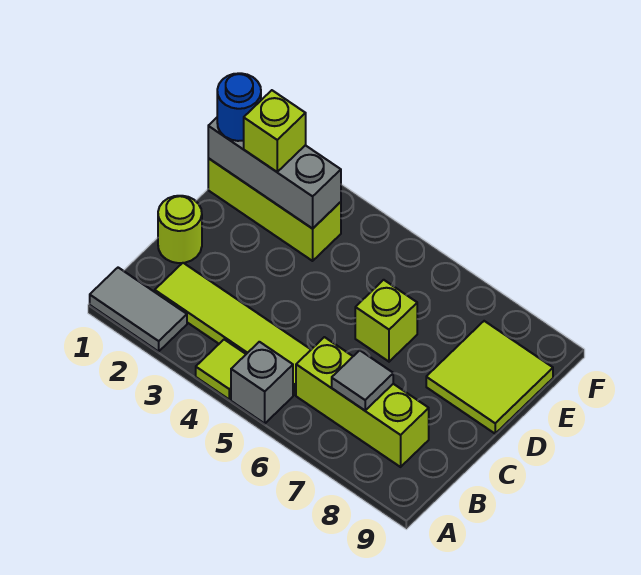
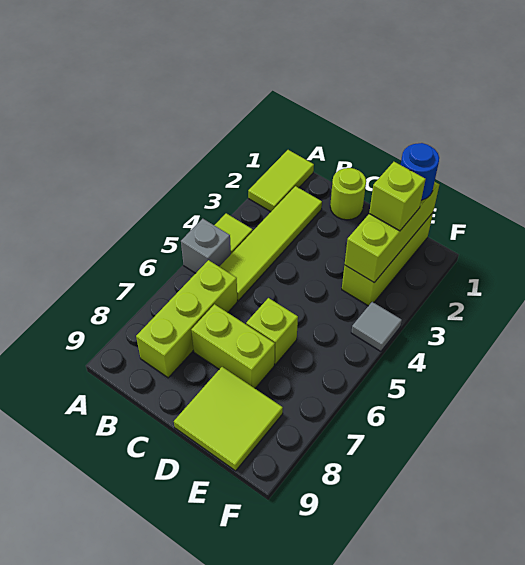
grey 1x2 tile [90,268,187,351] -> lime 1x2 tile [248,150,314,212]
grey 1x1 tile [332,350,393,410] -> grey 1x1 tile moved to [351,302,402,351]
none -> lime 1x2 brick [191,304,275,388]
grey 1x3 brick [208,118,341,229] -> lime 1x3 brick [345,182,439,282]

